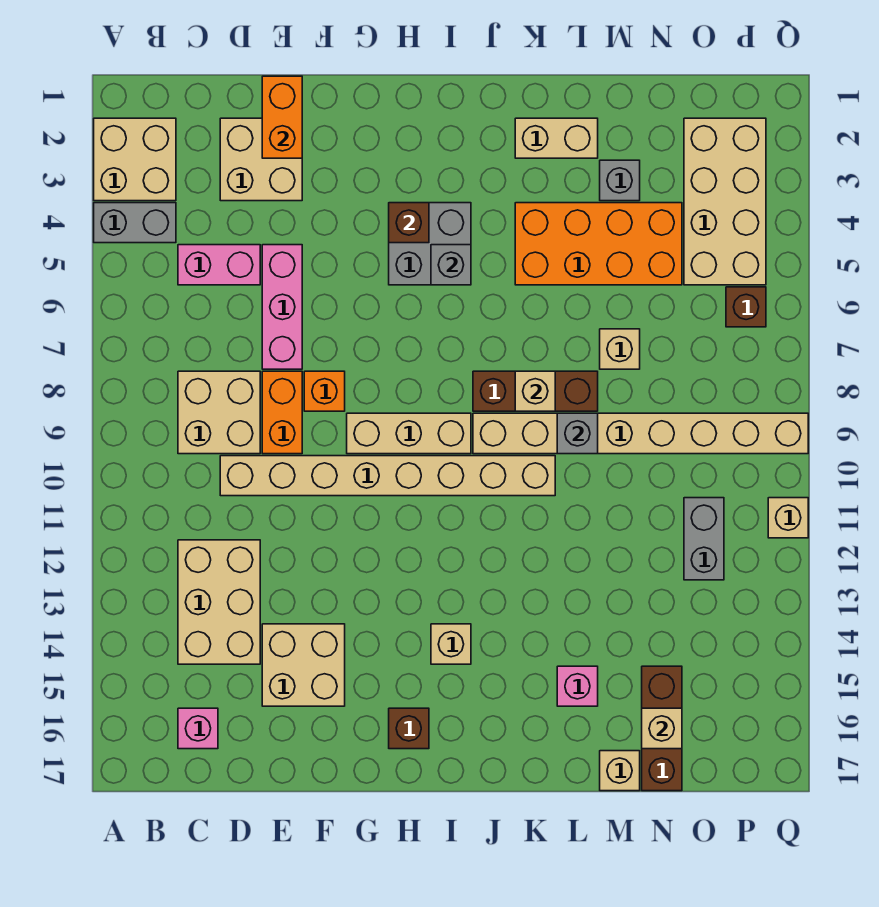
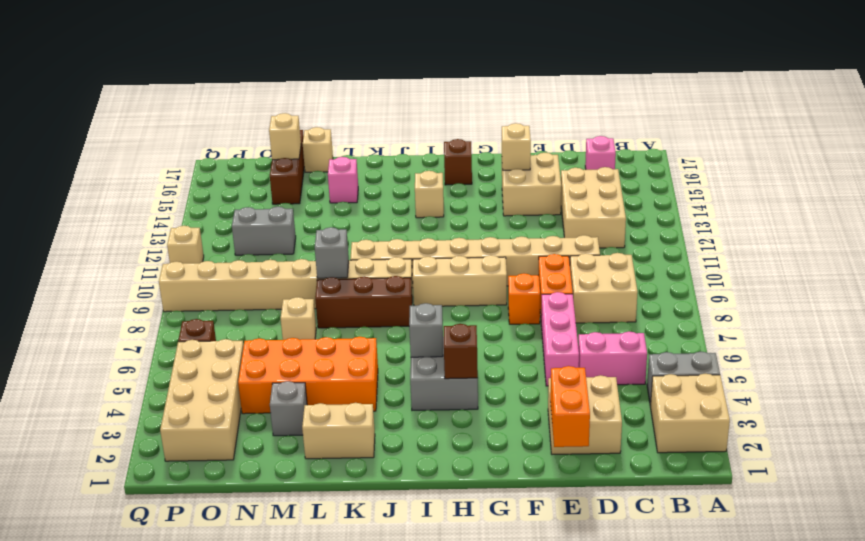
tan 1x1 brick [515,371,555,411] -> tan 1x1 brick moved to [502,123,531,170]
grey 1x2 brick [684,498,724,580] -> grey 1x2 brick turned to [232,207,296,255]

